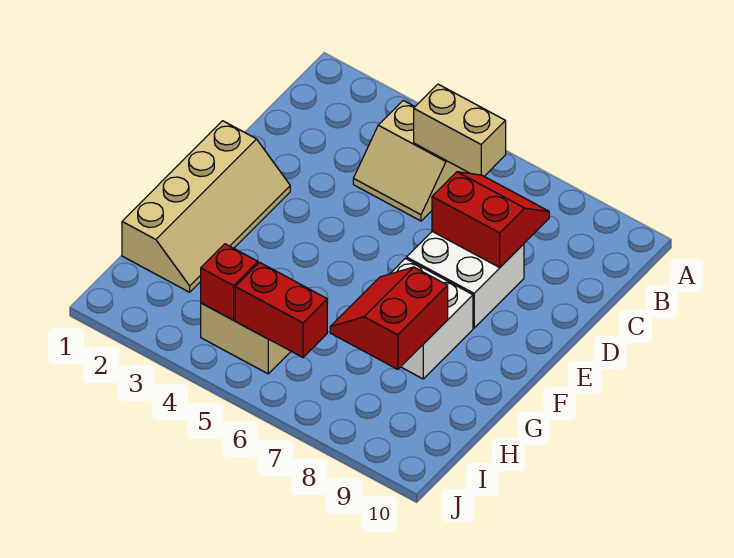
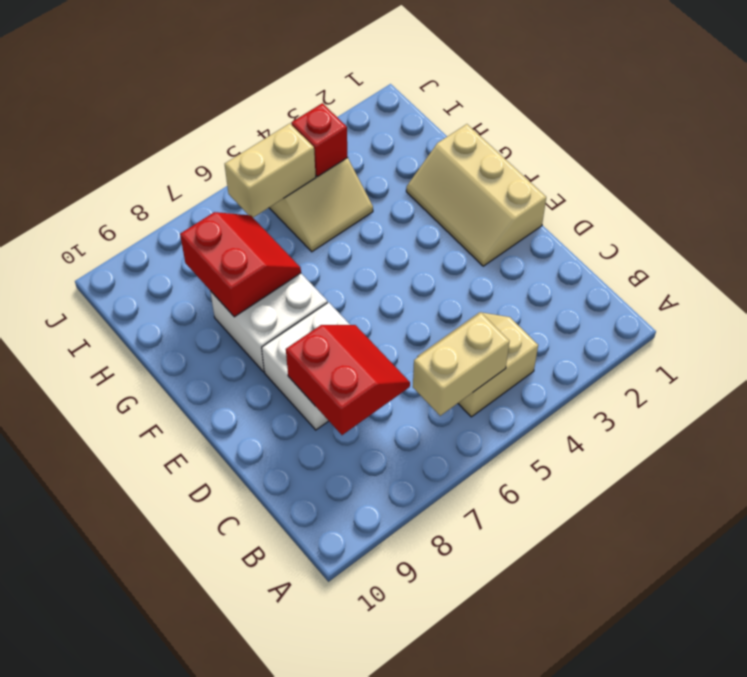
red 2x2 slope [432,172,549,267] -> red 2x2 slope turned to [286,325,410,435]
tan 2x4 slope [122,121,290,292] -> tan 2x3 slope [406,124,546,266]
red 1x2 brick [235,262,327,357] -> tan 1x2 brick [225,123,316,217]

